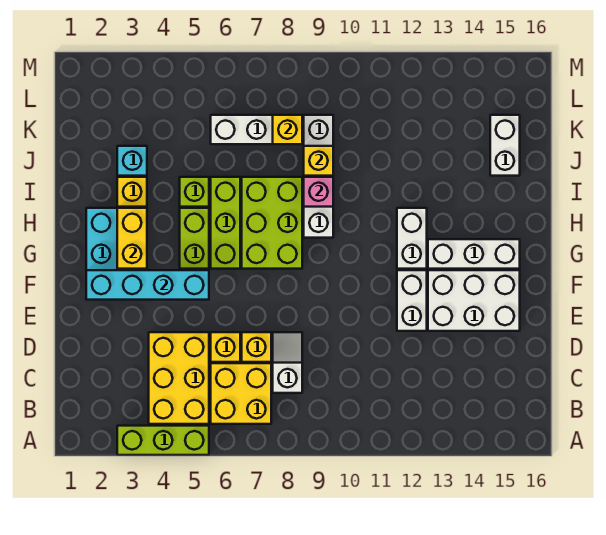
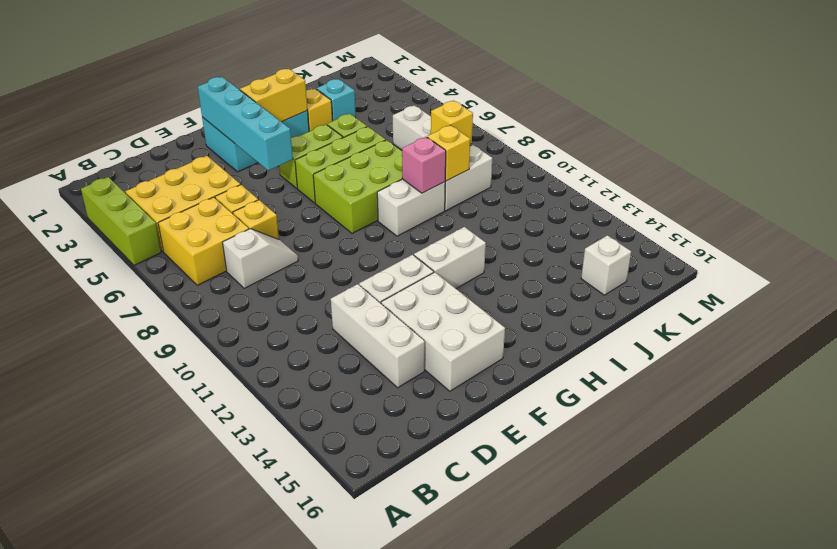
white 1x3 brick [428,239,520,269] -> white 1x3 brick moved to [331,284,425,388]
white 1x2 brick [490,115,520,176] -> white 1x1 brick [581,235,631,295]

